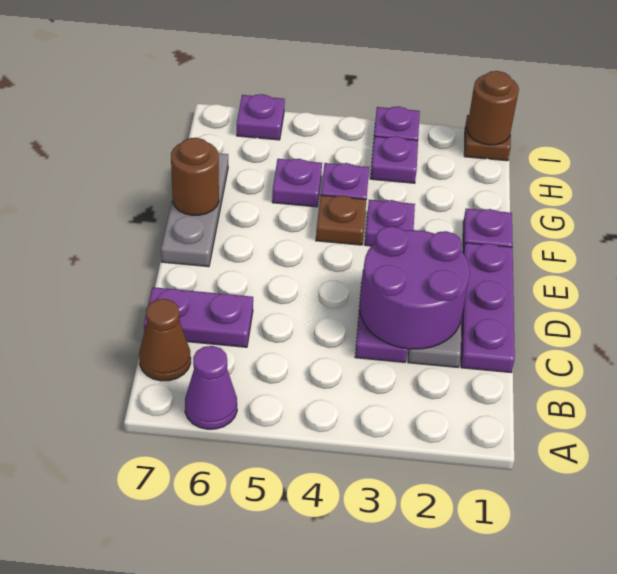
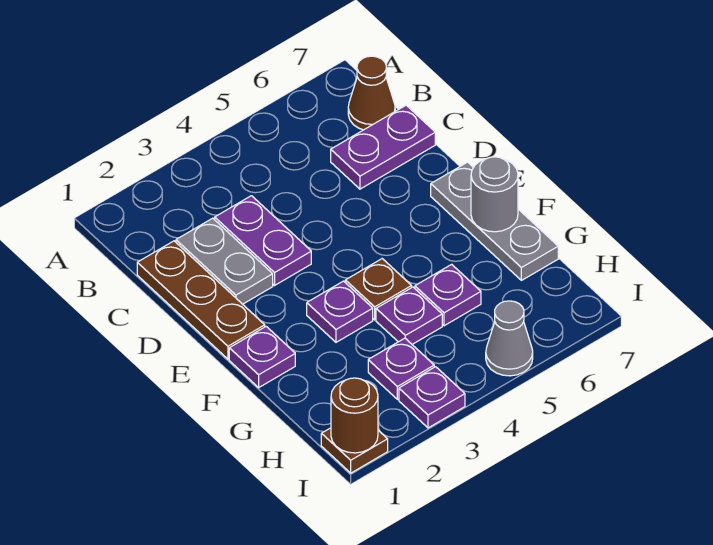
purple 1x1 cone [185,346,237,429] -> none
purple 1x3 plate [461,243,515,372] -> brown 1x3 plate [137,241,265,359]
purple 2x2 round brick [360,226,470,349] -> none
brown 1x1 round brick [171,138,219,215] -> grey 1x1 round brick [471,157,518,232]
none -> grey 1x1 cone [486,301,533,376]
purple 1x1 plate [237,94,285,140] -> none

